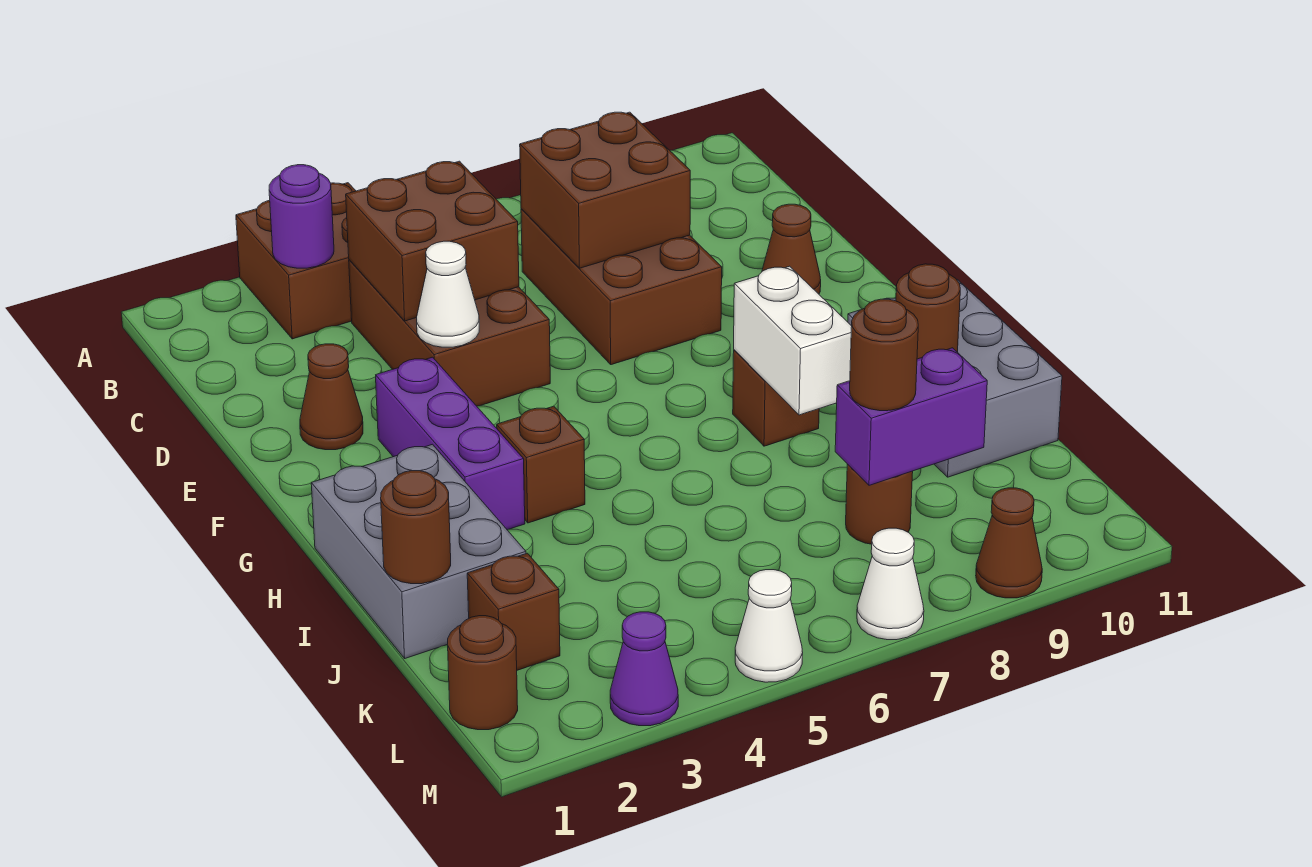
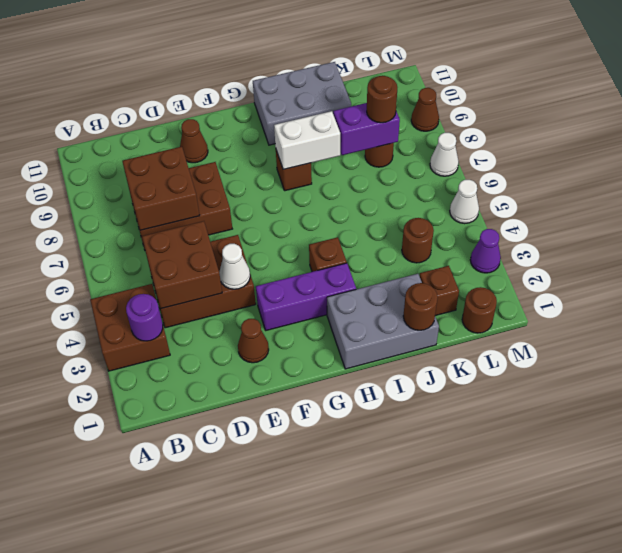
brown 1x1 round brick [896,264,960,359] -> brown 1x1 round brick moved to [402,218,434,263]
purple 1x2 brick [835,348,987,485] -> purple 1x2 brick turned to [333,103,400,155]

